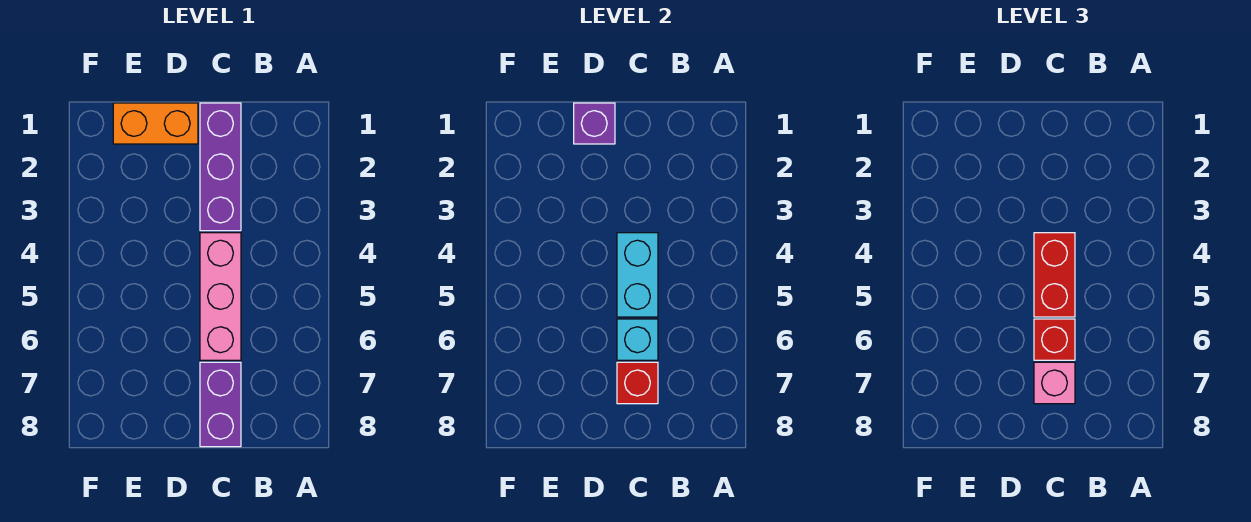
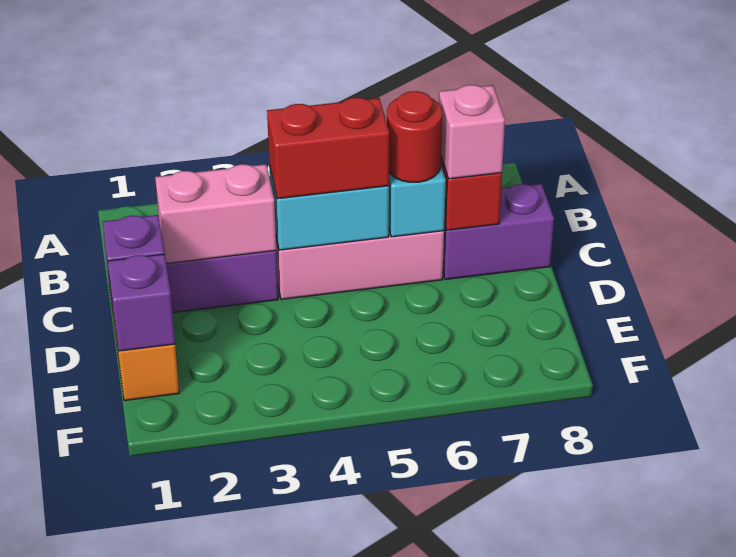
none -> pink 1x2 brick [155,164,276,264]
red 1x1 brick [1034,319,1075,360] -> red 1x1 round brick [387,91,442,182]
none -> purple 1x1 brick [108,254,175,351]

